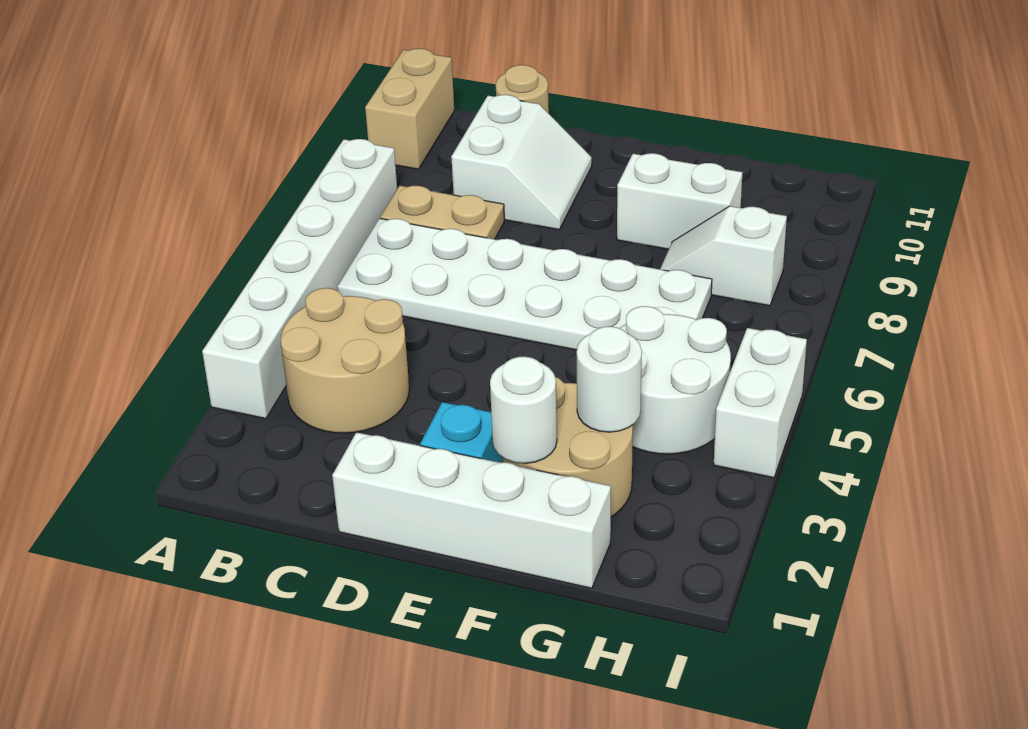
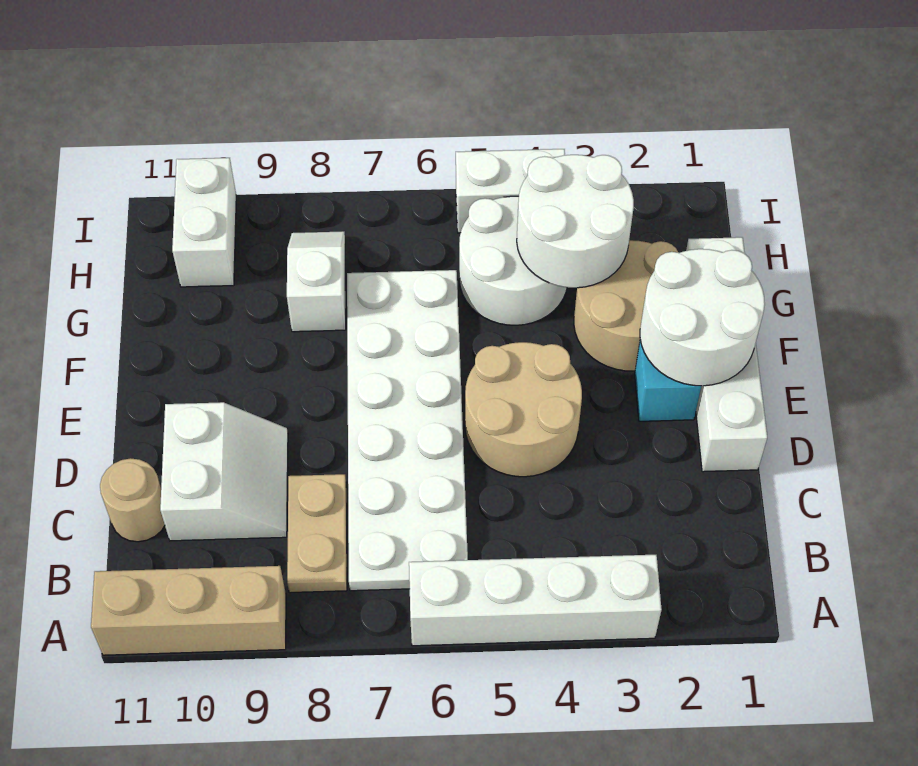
white 1x6 brick [202,139,397,419] -> white 1x4 brick [409,555,662,646]
tan 1x2 brick [365,49,454,169] -> tan 1x3 brick [91,566,286,655]
tan 2x2 round brick [281,288,409,433] -> tan 2x2 round brick moved to [465,342,582,477]
white 2x2 slope [451,95,592,230] -> white 2x2 slope turned to [160,402,288,541]
white 1x1 round brick [490,357,557,464] -> white 2x2 round brick [640,249,765,386]
white 1x2 brick [617,153,743,249] -> white 1x2 brick moved to [172,158,236,287]
white 1x1 round brick [577,326,642,432] -> white 2x2 round brick [517,155,634,288]
white 1x2 slope [660,206,787,306] -> white 1x2 slope turned to [287,231,346,332]

